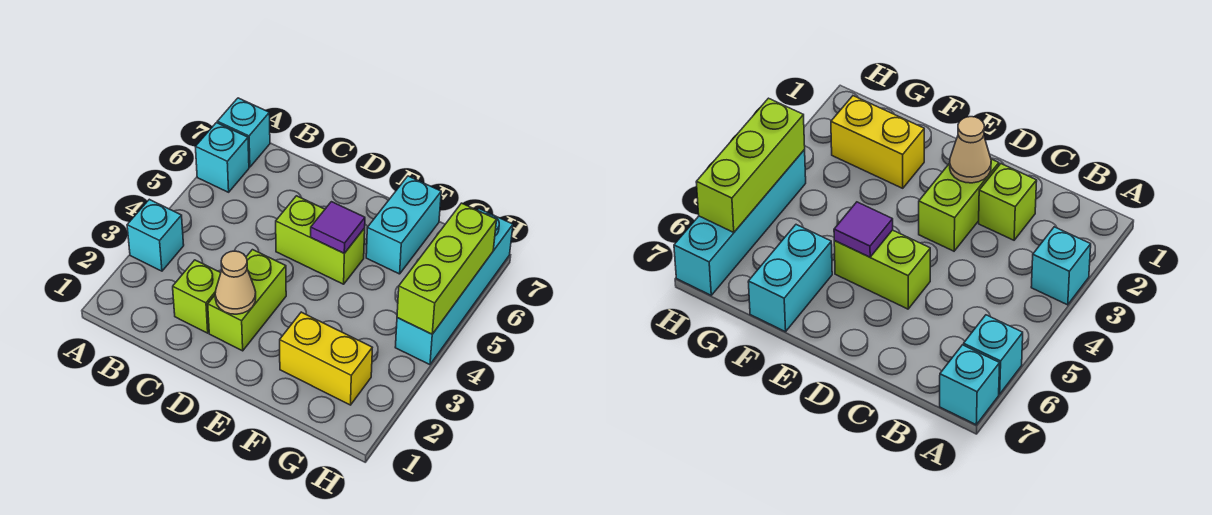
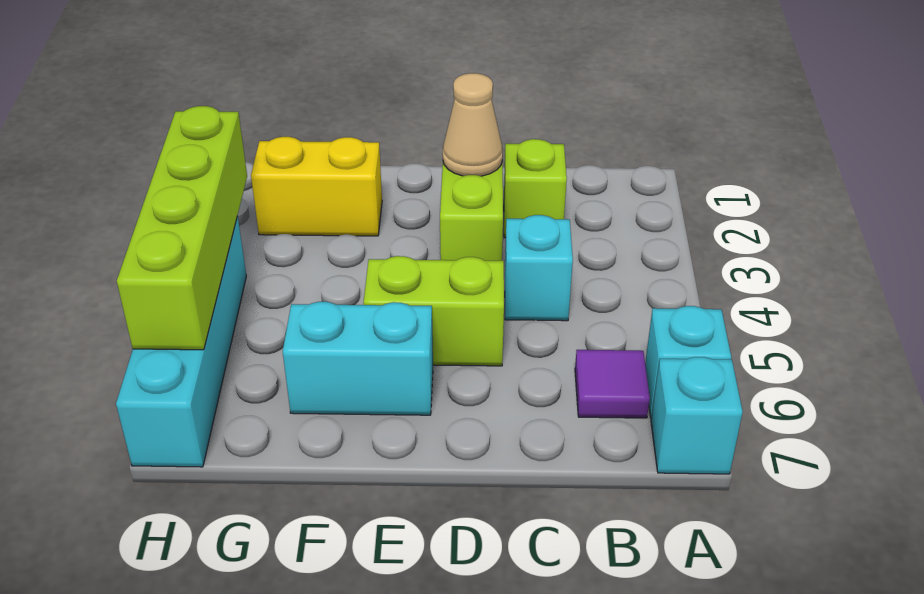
cyan 1x1 brick [127,199,184,271] -> cyan 1x1 brick moved to [505,215,573,321]
purple 1x1 tile [311,202,365,253] -> purple 1x1 tile moved to [575,350,650,418]
cyan 1x2 brick [366,176,441,274] -> cyan 1x2 brick turned to [283,302,433,415]
lime 1x3 brick [397,203,497,334] -> lime 1x4 brick [117,106,247,350]

